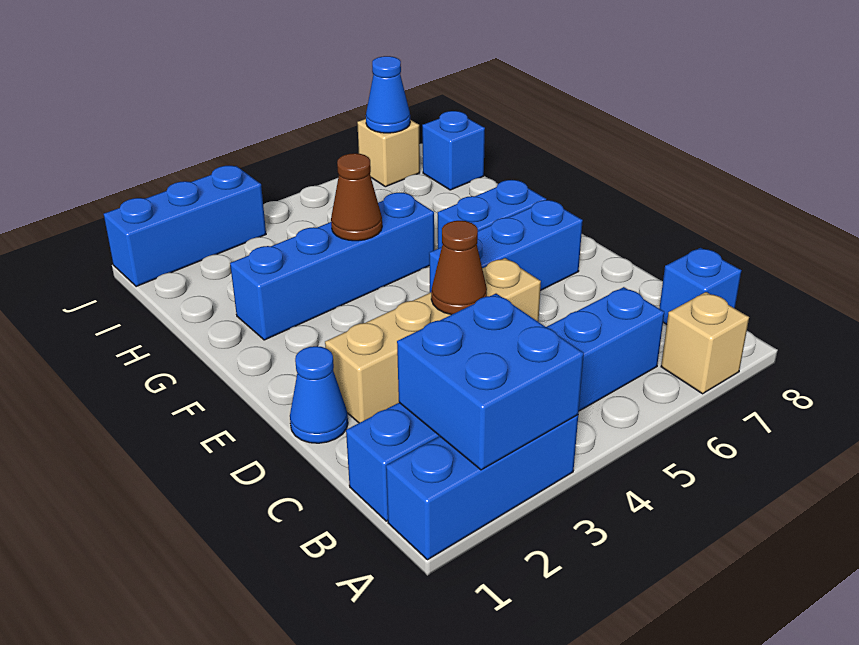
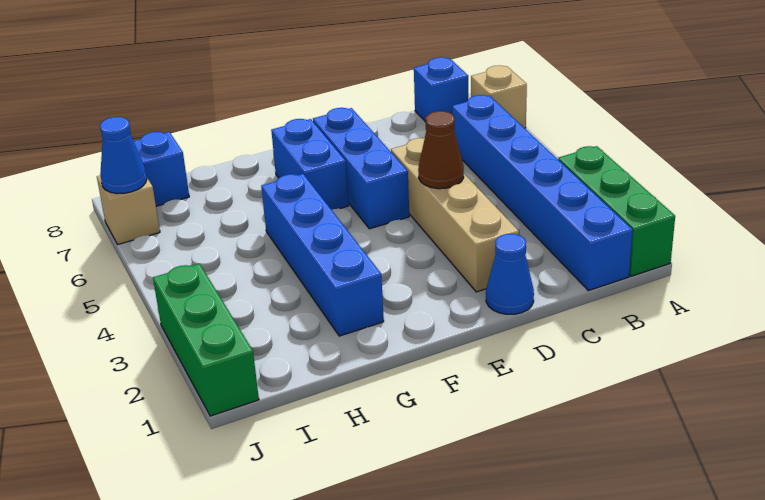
blue 1x3 brick [386,415,578,560] -> green 1x3 brick [558,146,675,276]
blue 2x2 brick [397,294,584,470] -> none
brown 1x1 cone [331,153,382,241] -> none
blue 1x3 brick [104,166,266,287] -> green 1x3 brick [153,264,259,416]

